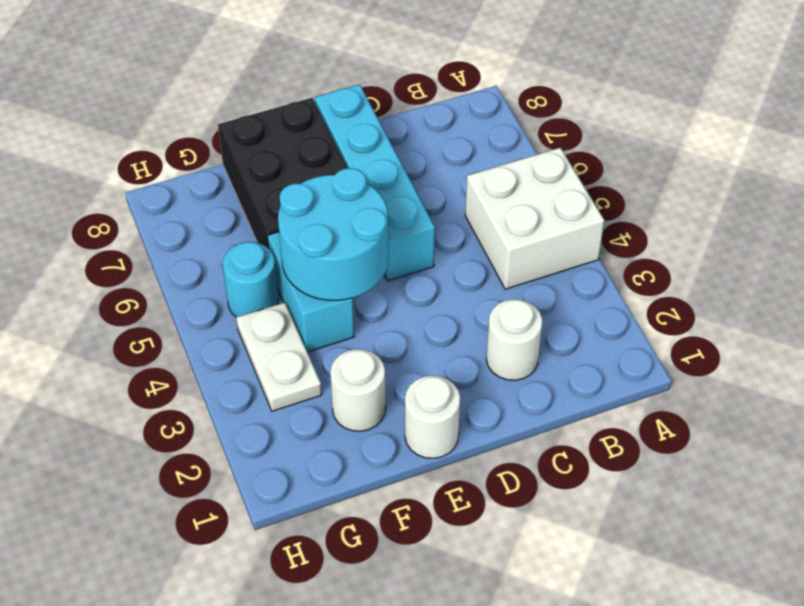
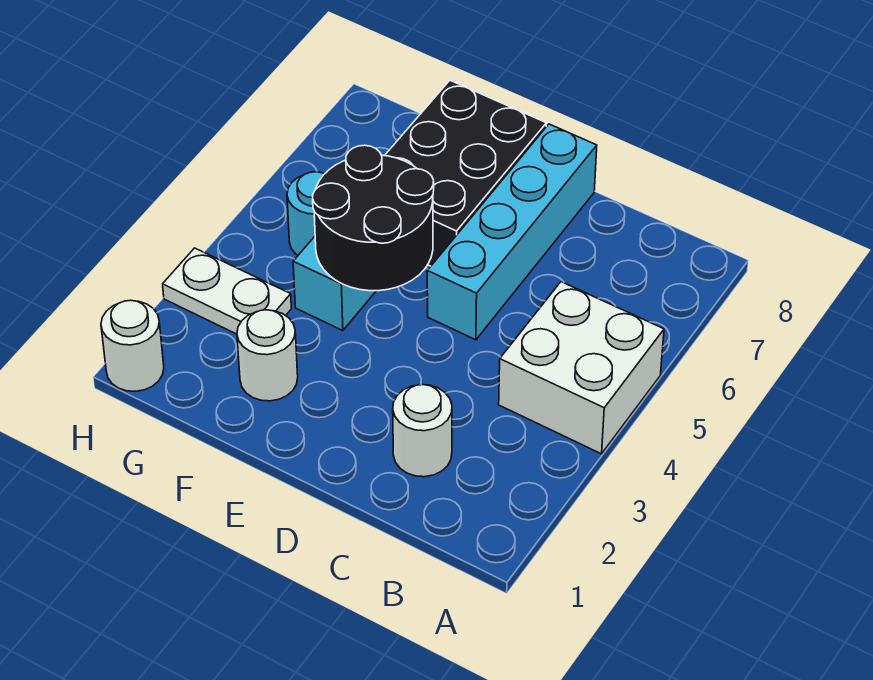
white 1x1 round brick [405,376,460,458] -> white 1x1 round brick moved to [101,300,164,391]
cyan 2x2 round brick [278,168,389,301] -> black 2x2 round brick [313,145,434,291]
white 1x2 plate [236,302,322,411] -> white 1x2 plate turned to [163,248,291,334]

